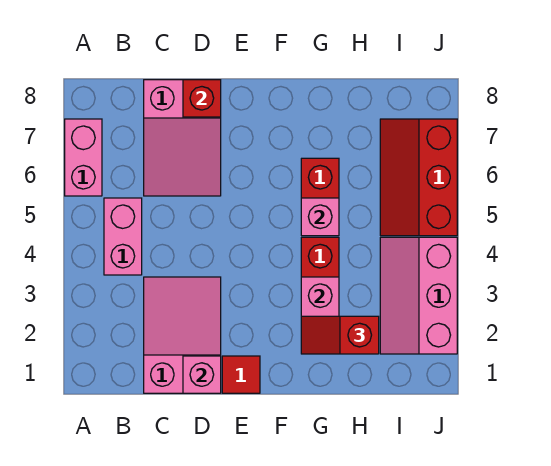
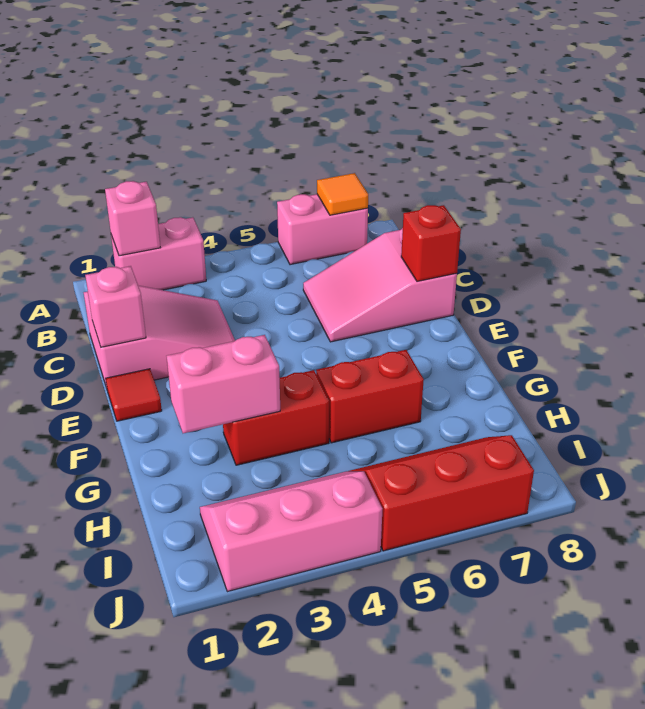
none -> orange 1x1 tile [317,173,368,215]
pink 1x2 brick [104,198,142,275] -> pink 1x2 brick moved to [111,217,206,290]
red 1x2 slope [301,316,379,354] -> none
pink 1x1 brick [301,198,339,236] -> pink 1x1 brick moved to [105,181,160,256]

